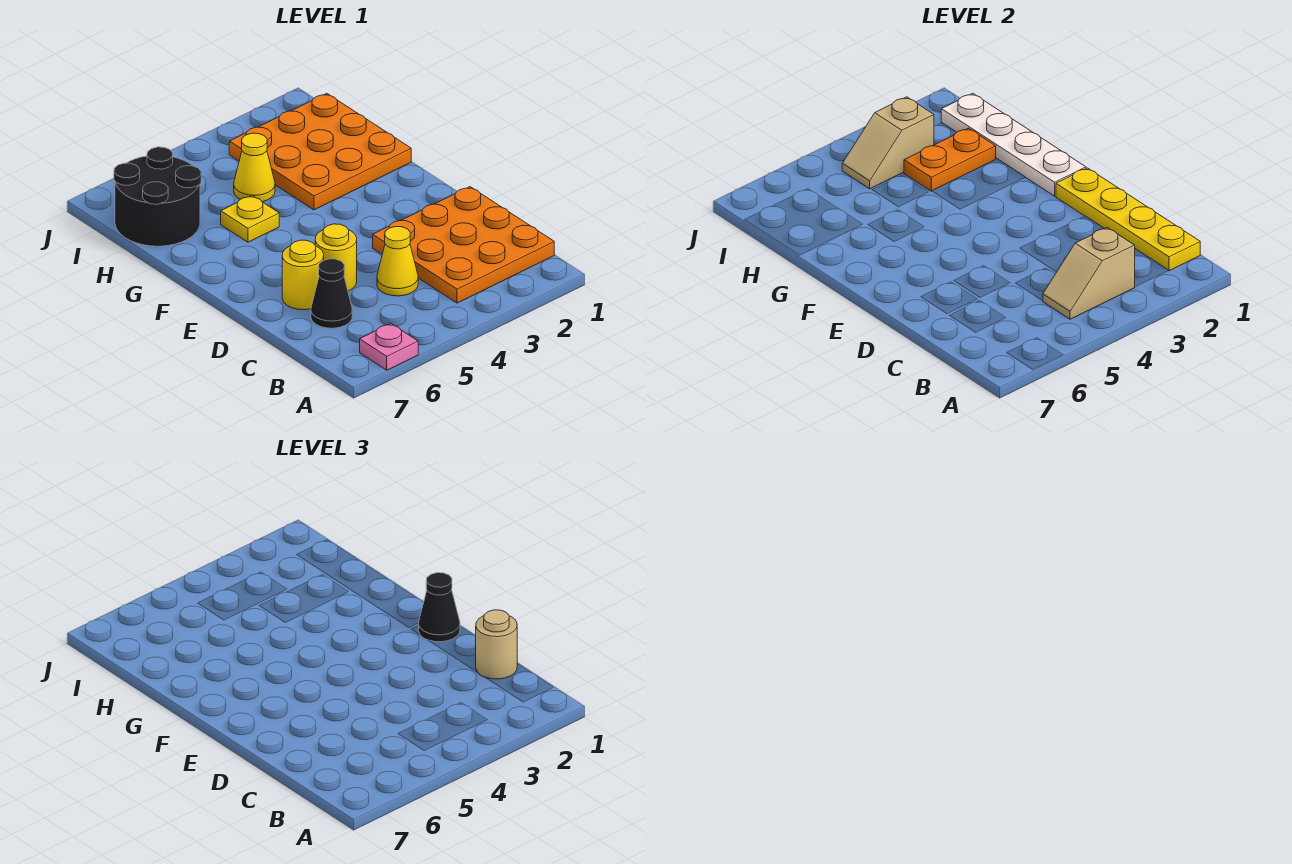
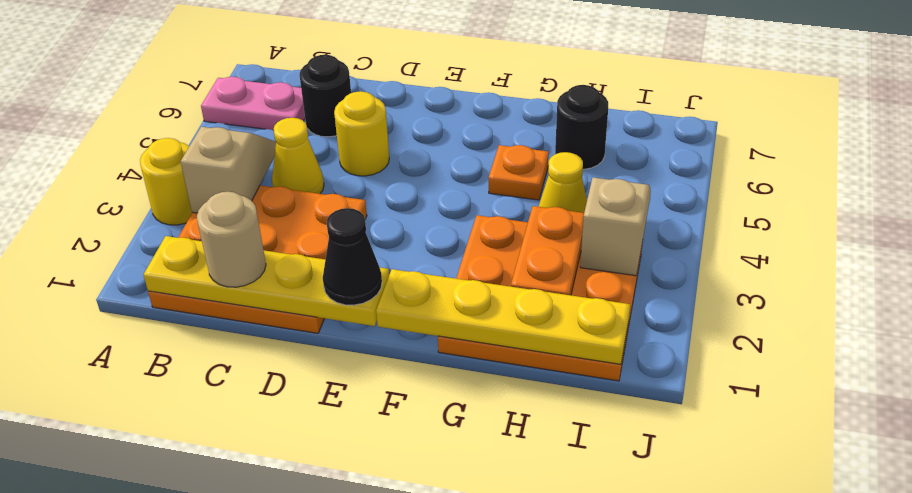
pink 1x1 plate [360,324,418,370] -> pink 1x2 plate [201,77,305,130]
black 1x1 cone [311,259,352,328] -> black 1x1 round brick [299,55,351,137]
yellow 1x1 round brick [282,240,324,310] -> yellow 1x1 round brick moved to [140,138,192,225]
white 1x4 plate [941,93,1086,196] -> yellow 1x4 plate [376,269,630,364]
yellow 1x1 plate [221,195,279,242] -> orange 1x1 plate [489,145,549,200]
black 2x2 round brick [114,147,201,246] -> black 1x1 round brick [555,85,608,169]

